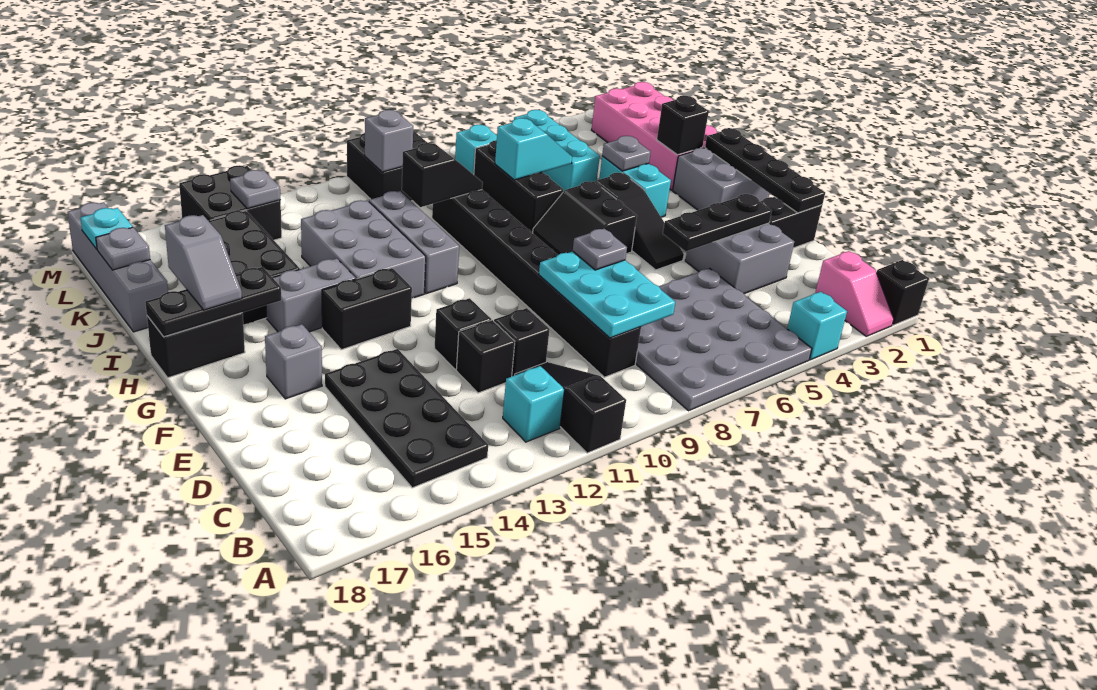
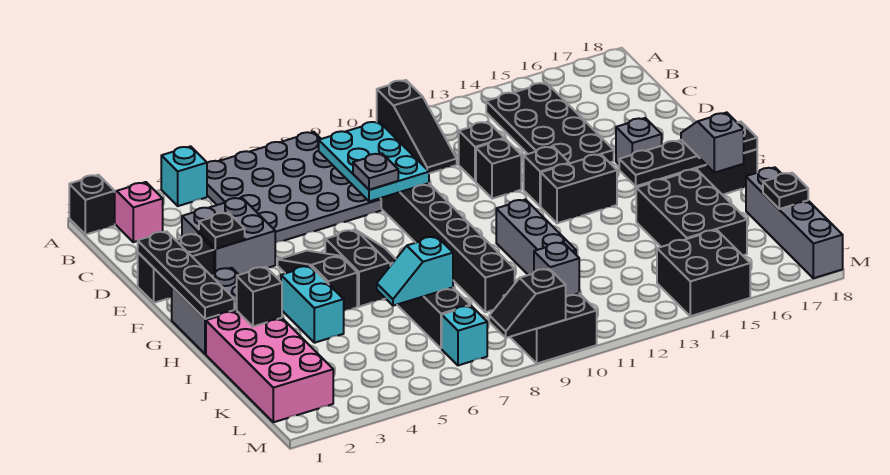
cyan 1x1 brick [503,366,564,442] -> none
black 1x1 brick [494,308,550,376] -> black 1x1 brick moved to [524,146,569,206]
black 1x3 plate [663,194,772,251] -> black 1x1 plate [199,212,245,249]
grey 2x3 brick [301,200,426,298] -> none
grey 1x2 brick [266,258,356,332] -> none
black 1x3 plate [145,267,281,337] -> black 1x4 plate [619,121,757,186]
grey 1x1 plate [602,136,651,171] -> none
cyan 1x3 brick [514,110,600,192] -> none
black 1x2 slope [402,143,483,207] -> black 1x2 slope moved to [489,269,566,338]
grey 1x1 plate [96,227,150,270] -> black 1x1 plate [763,173,808,209]
grey 1x1 plate [230,170,280,209] -> none
cyan 1x1 plate [80,208,133,249] -> none

